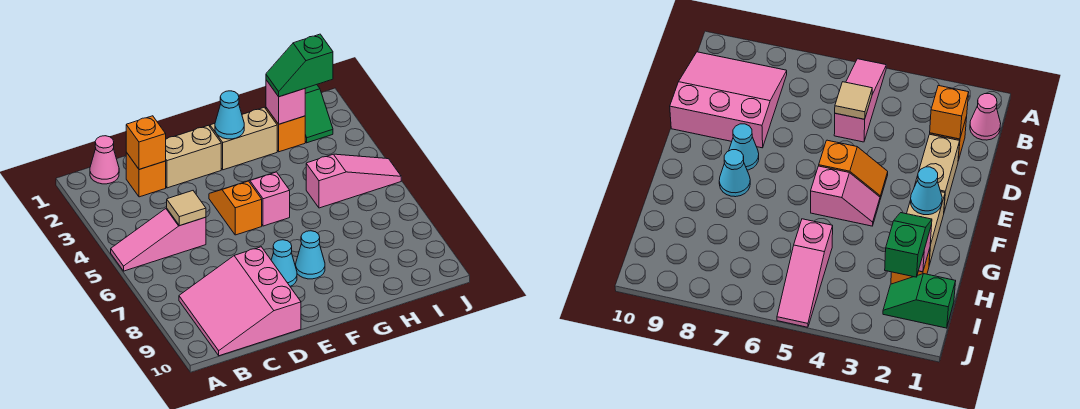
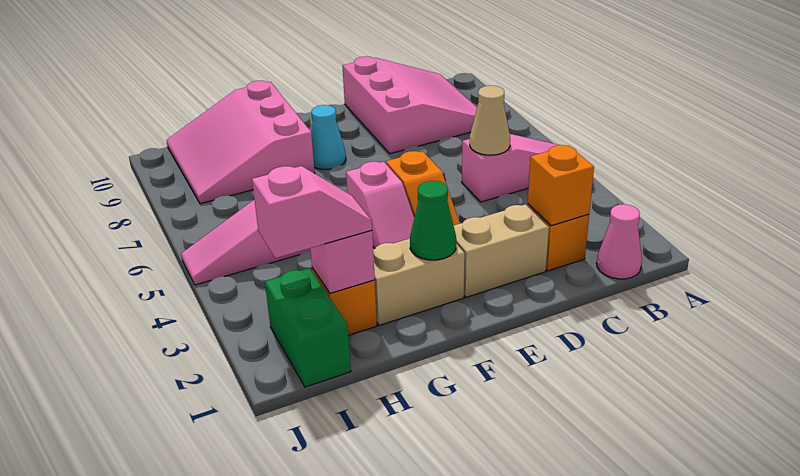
tan 1x1 tile [167,191,206,226] -> tan 1x1 cone [470,86,510,155]
cyan 1x1 cone [271,240,297,286] -> none
cyan 1x1 cone [215,91,244,139] -> green 1x1 cone [410,181,456,260]
none -> pink 3x3 slope [167,81,315,204]
green 1x2 slope [266,34,333,97] -> pink 1x2 slope [252,166,372,258]
green 1x2 slope [305,85,333,143] -> green 1x2 brick [265,268,351,387]

